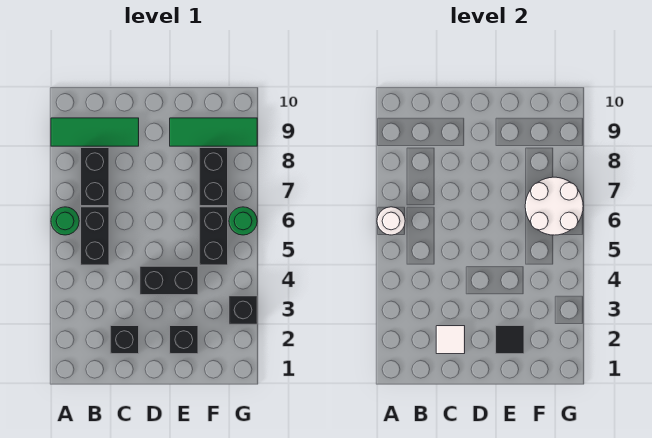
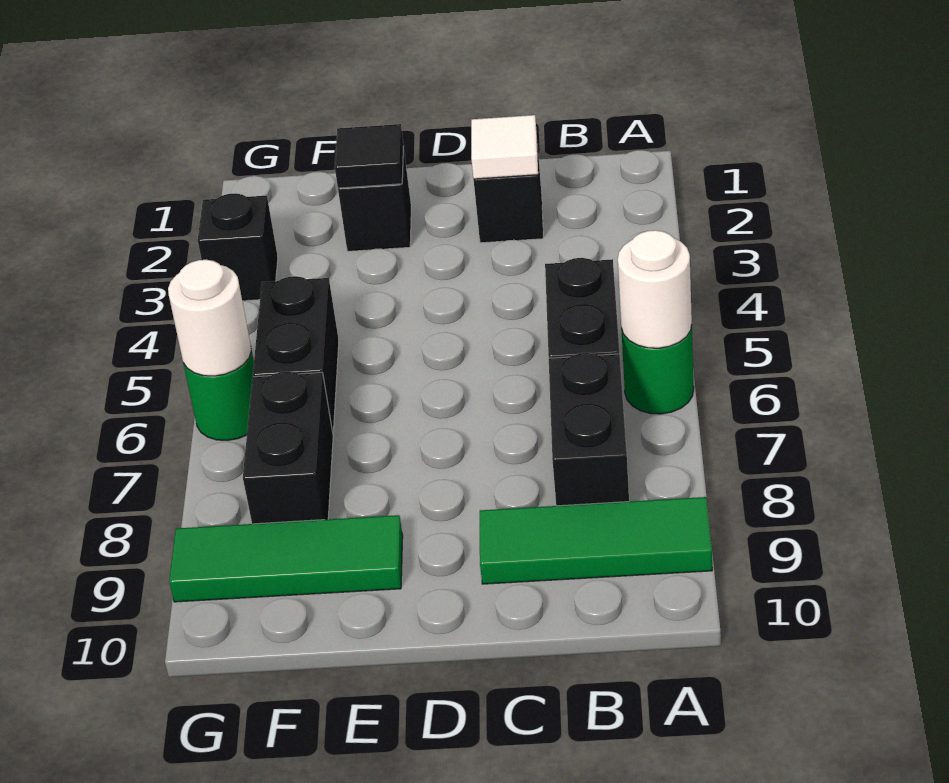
black 1x2 brick [140,266,198,295] -> none
white 2x2 round brick [525,177,583,235] -> white 1x1 round brick [168,260,251,376]

